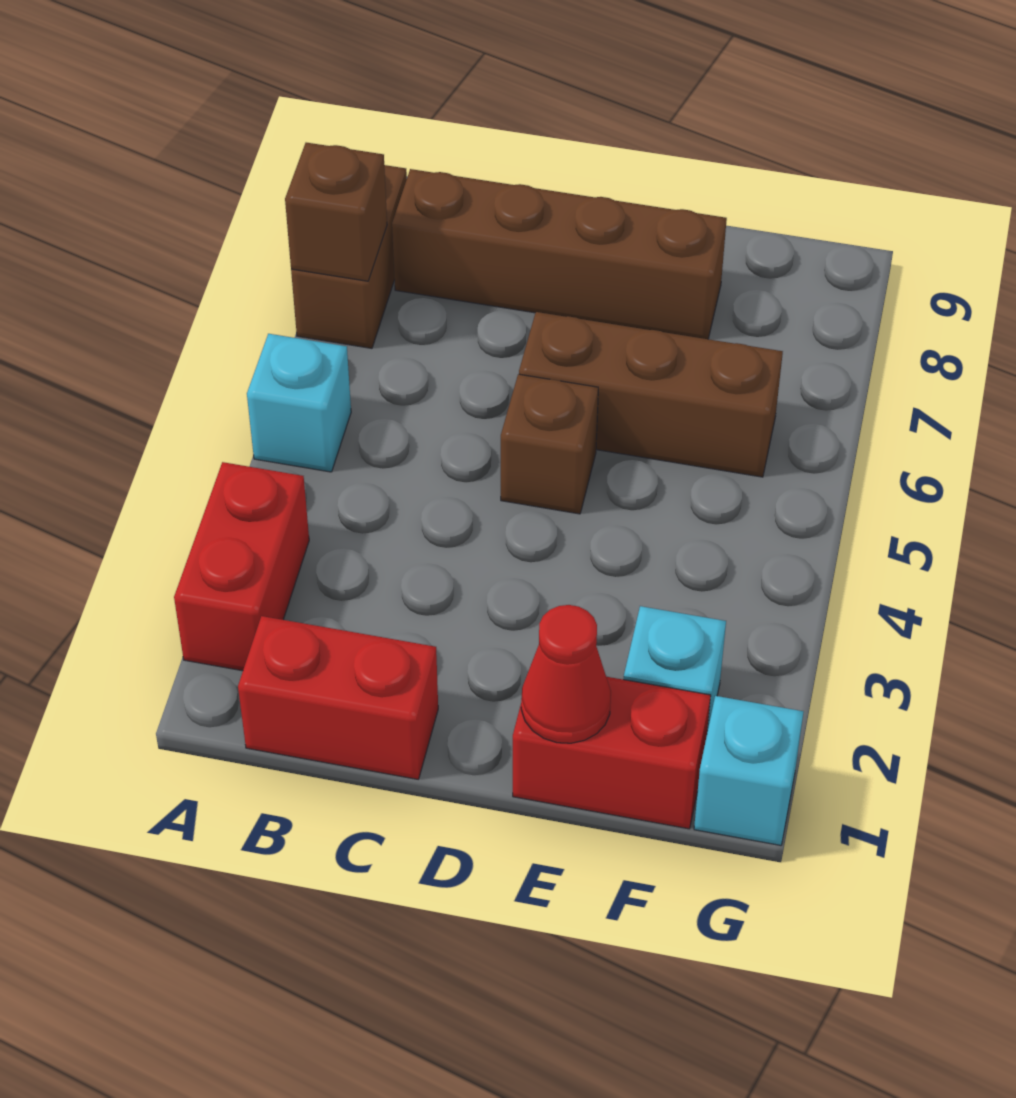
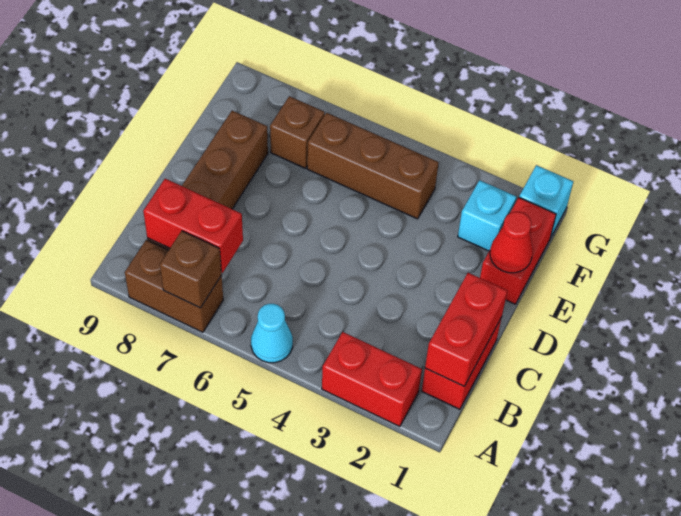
cyan 1x1 brick [247,334,351,472] -> cyan 1x1 cone [251,304,293,363]
none -> red 1x2 brick [425,273,507,386]
none -> red 1x2 brick [143,179,243,273]
brown 1x1 brick [501,374,598,514] -> brown 1x1 brick moved to [270,96,325,168]
brown 1x3 brick [519,312,783,477] -> brown 1x3 brick turned to [307,113,439,219]

